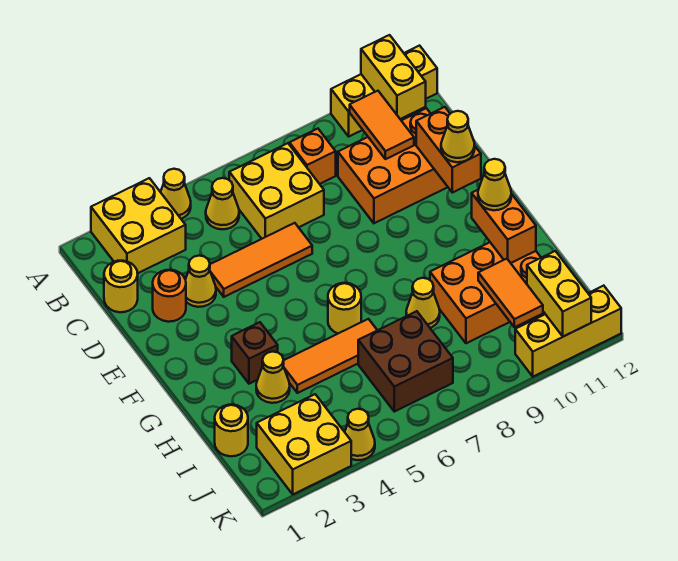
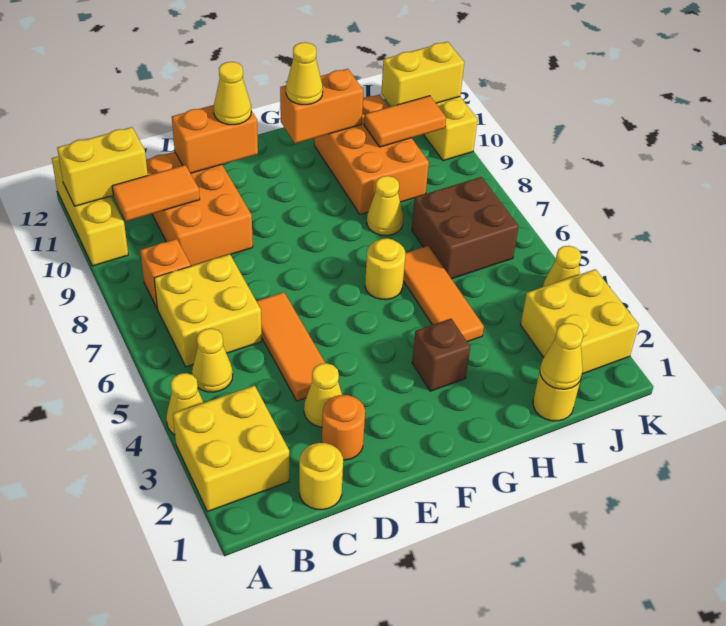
yellow 1x1 cone [256,352,290,403] -> yellow 1x1 cone moved to [540,323,583,389]

